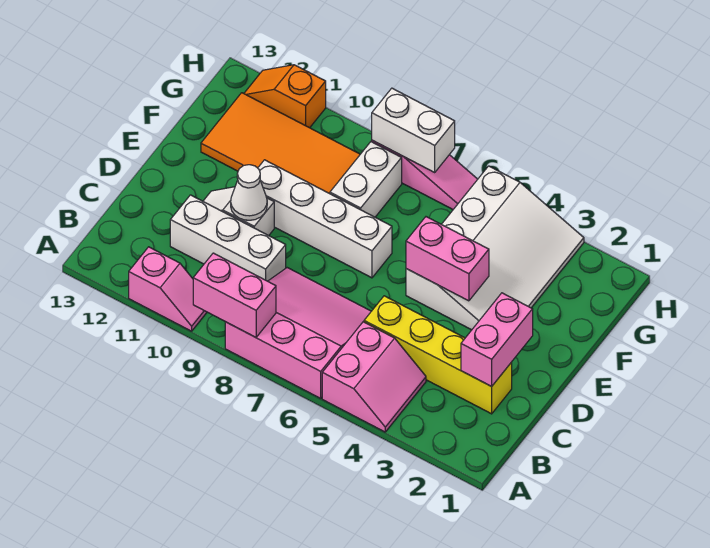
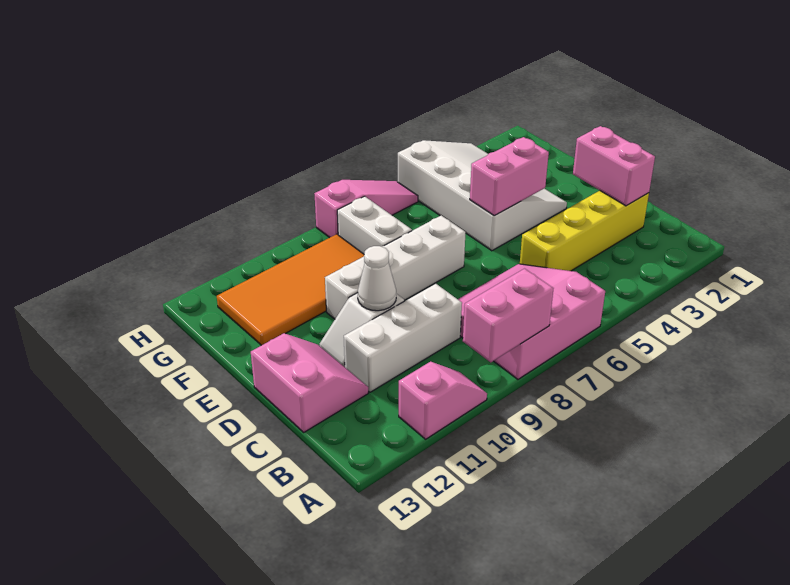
pink 2x2 slope [322,322,426,432] -> pink 2x2 slope moved to [251,333,368,432]
white 1x2 brick [372,88,455,172] -> none
orange 1x2 slope [244,65,326,128] -> none

